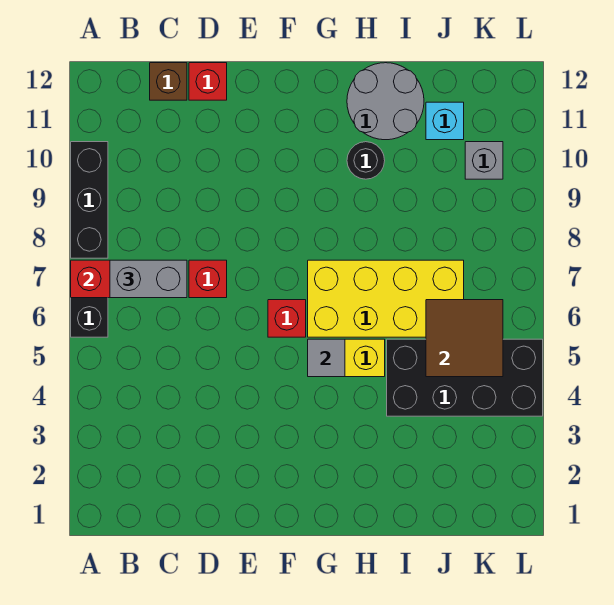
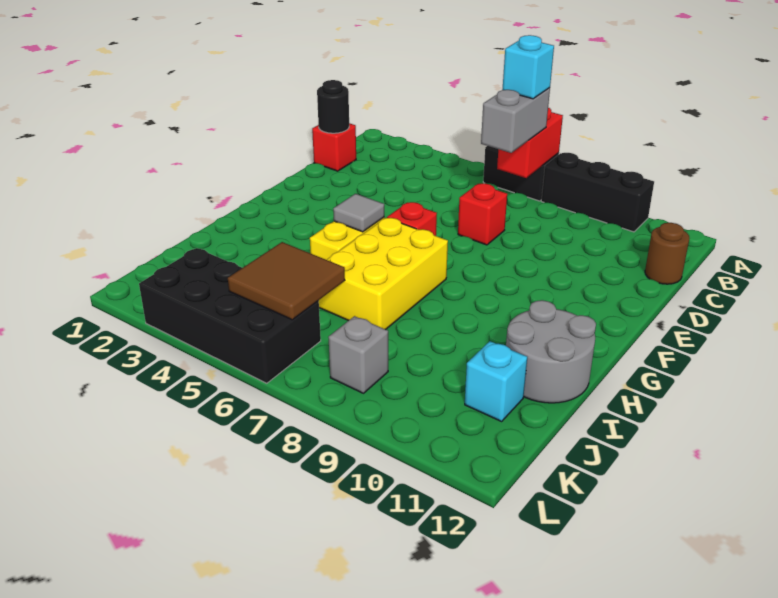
none -> cyan 1x1 brick [502,35,554,99]
brown 1x1 brick [150,63,187,100] -> brown 1x1 round brick [645,223,689,284]
red 1x1 brick [189,63,227,100] -> red 1x1 brick moved to [312,123,356,171]
yellow 2x4 brick [308,260,464,337] -> yellow 2x3 brick [318,218,448,330]
black 1x1 round brick [347,142,385,179] -> black 1x1 round brick moved to [317,80,349,133]
black 2x4 brick [387,339,543,416] -> black 2x4 brick turned to [139,248,321,383]
grey 1x1 brick [465,142,503,179] -> grey 1x1 brick moved to [328,316,388,393]

